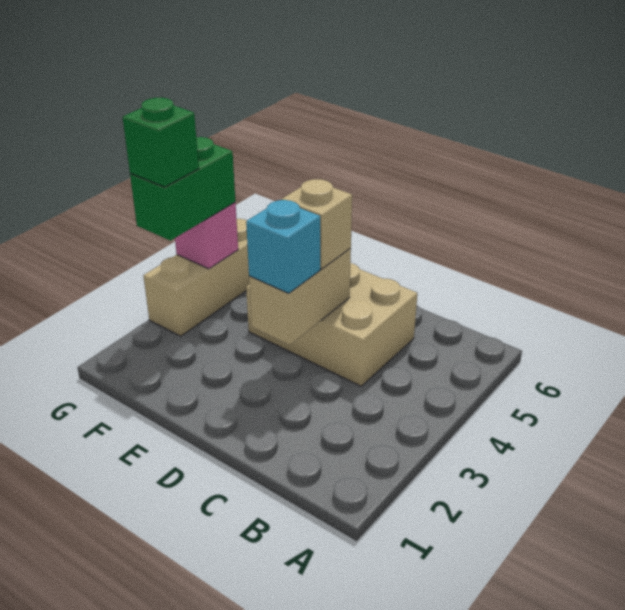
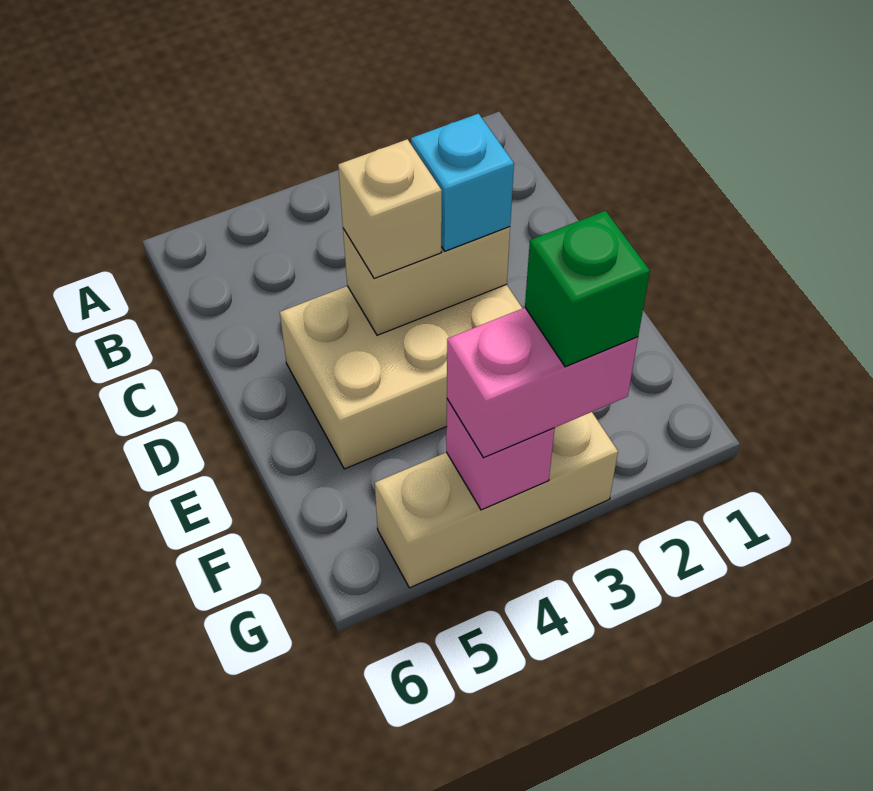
tan 2x3 brick [246,263,417,386] -> tan 2x3 brick turned to [280,284,522,469]
green 1x2 brick [130,137,235,241] -> pink 1x2 brick [447,308,638,458]

